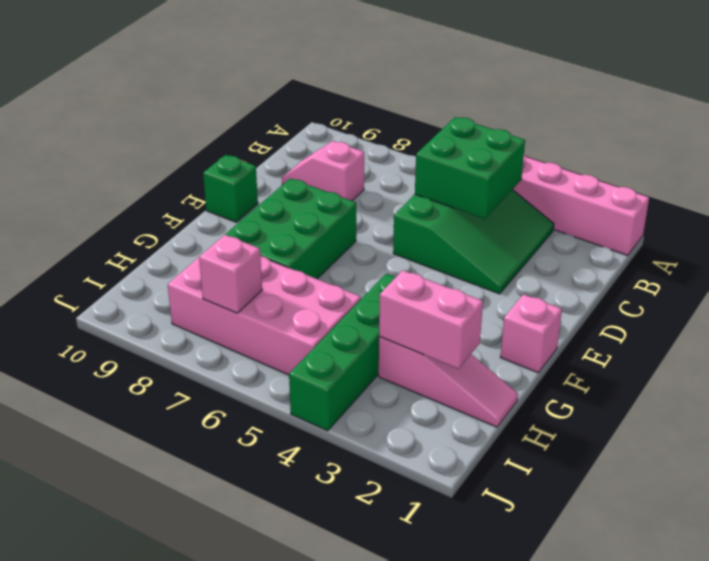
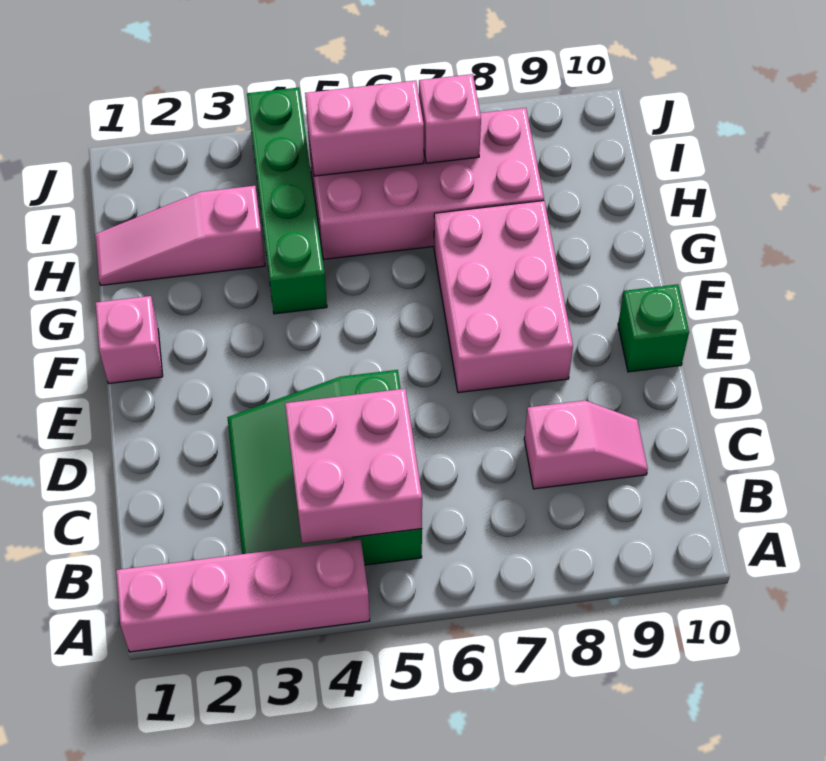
green 2x2 brick [415,117,525,219] -> pink 2x2 brick [285,389,422,544]
green 2x3 brick [225,178,356,279] -> pink 2x3 brick [434,201,573,393]
pink 1x2 brick [379,270,483,369] -> pink 1x2 brick moved to [305,81,424,176]

